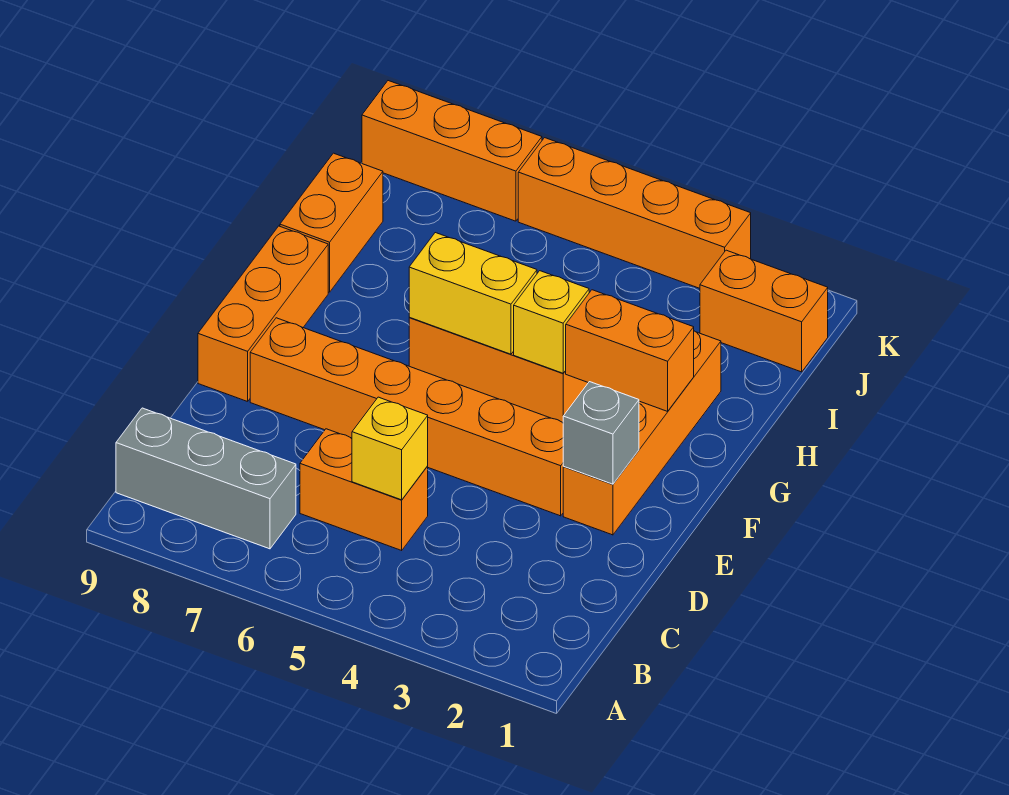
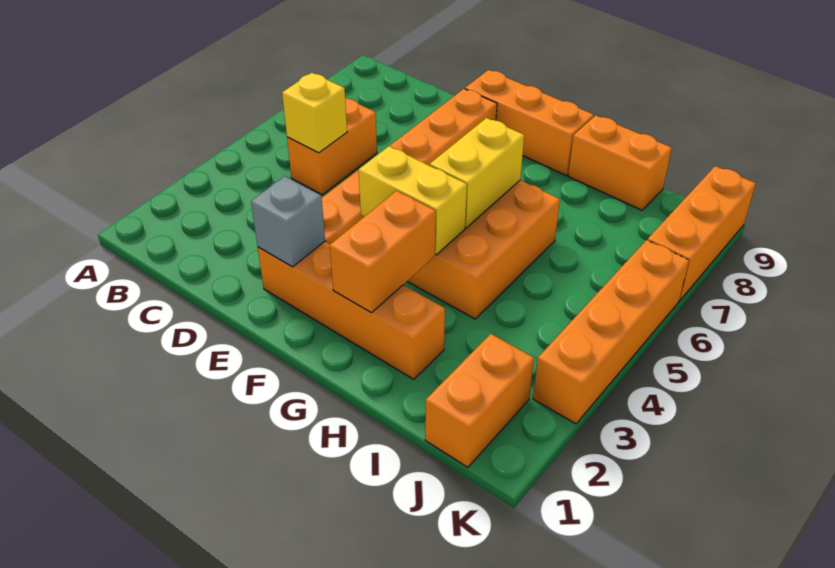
grey 1x3 brick [116,408,296,549] -> none
yellow 1x1 brick [514,271,589,373] -> yellow 1x2 brick [359,146,467,255]

